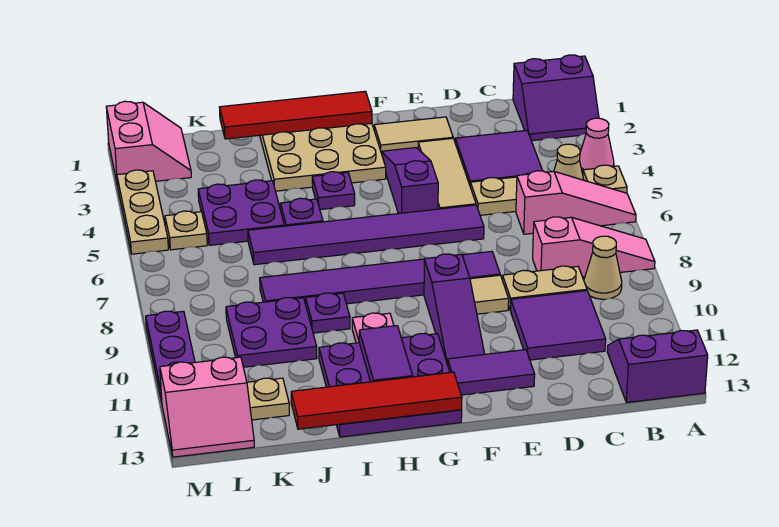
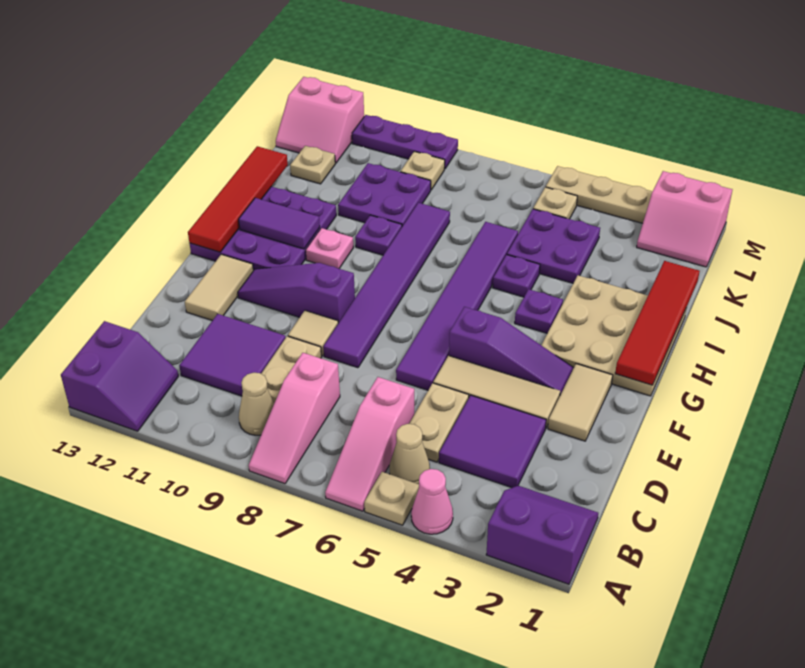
purple 2x2 slope [513,55,599,141] -> purple 2x2 slope turned to [486,486,598,584]
purple 1x2 tile [448,350,535,395] -> tan 1x2 tile [185,254,253,321]
none -> tan 1x1 plate [401,151,445,190]
pink 2x2 slope [160,357,254,457] -> pink 2x2 slope turned to [276,77,364,163]

